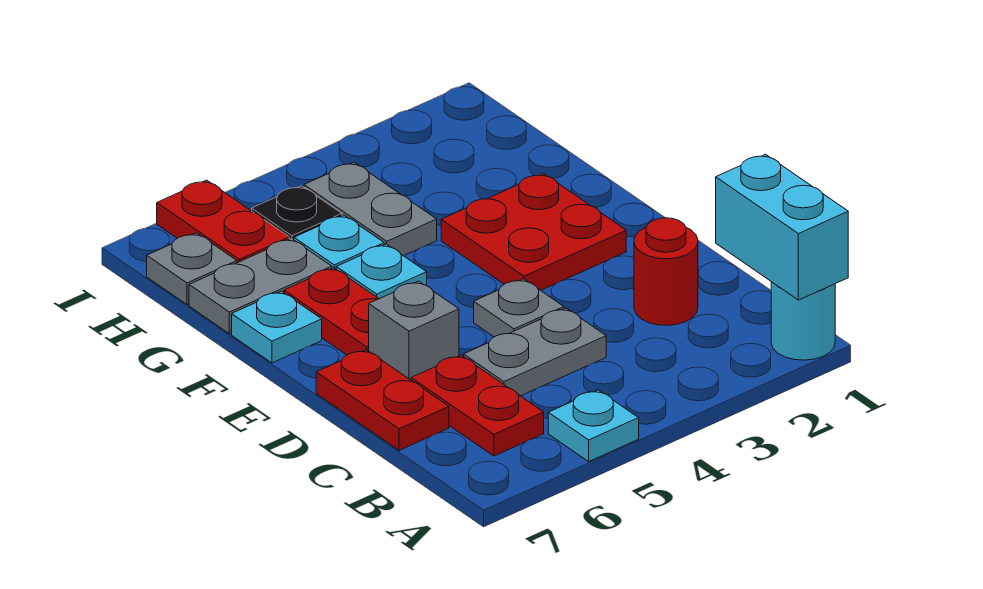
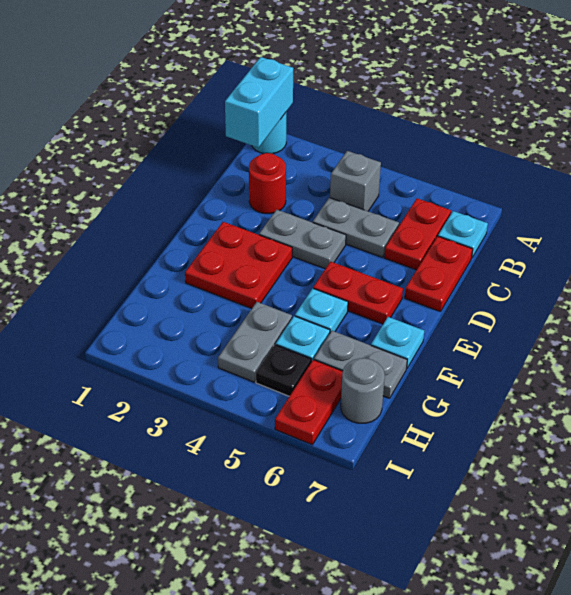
cyan 1x1 plate [548,390,639,461] -> cyan 1x1 plate moved to [438,211,488,257]
grey 1x1 plate [474,279,564,337] -> grey 1x2 plate [259,210,346,269]
grey 1x1 brick [369,281,459,380] -> grey 1x1 brick moved to [330,151,381,211]
red 1x2 plate [284,268,379,355] -> red 1x2 plate turned to [313,262,403,324]
grey 1x1 plate [147,233,237,305] -> grey 1x1 round brick [341,358,385,423]

